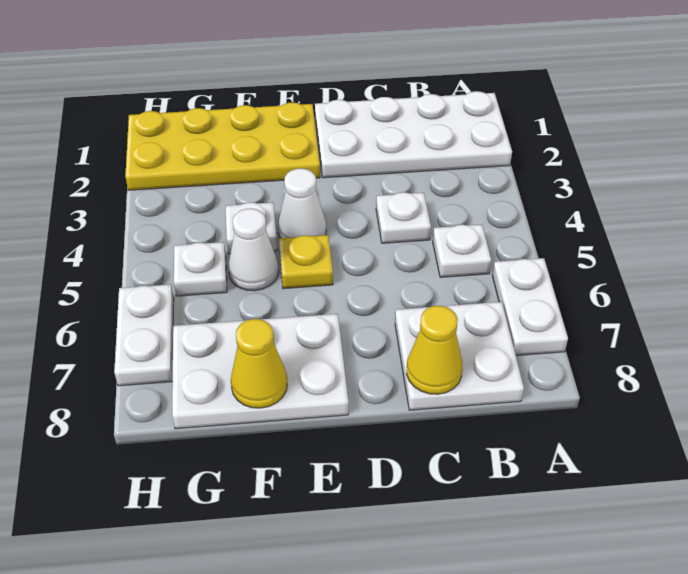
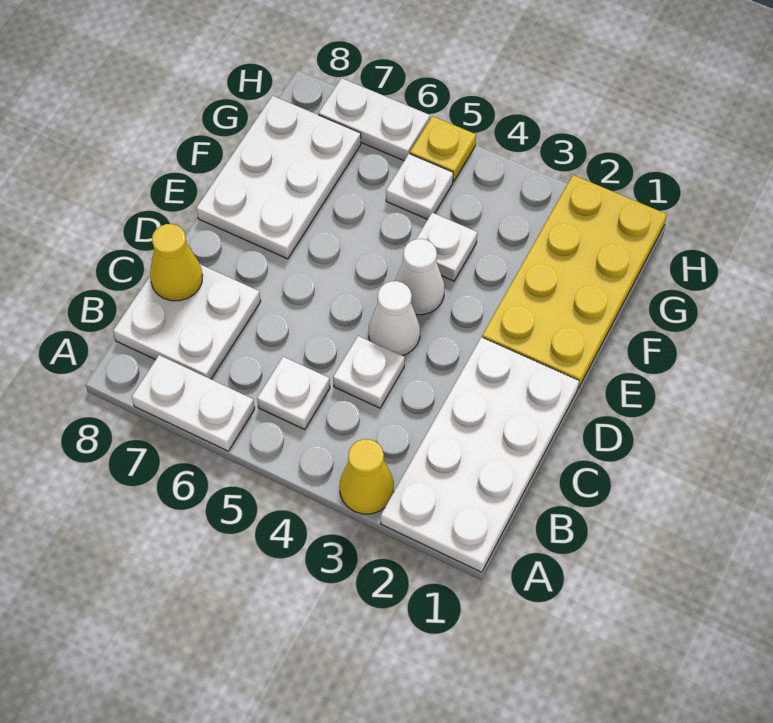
yellow 1x1 plate [279,235,333,289] -> yellow 1x1 plate moved to [410,116,476,182]
white 1x1 cone [228,208,279,291] -> white 1x1 cone moved to [369,281,420,356]
yellow 1x1 cone [231,319,287,408] -> yellow 1x1 cone moved to [340,439,394,514]

